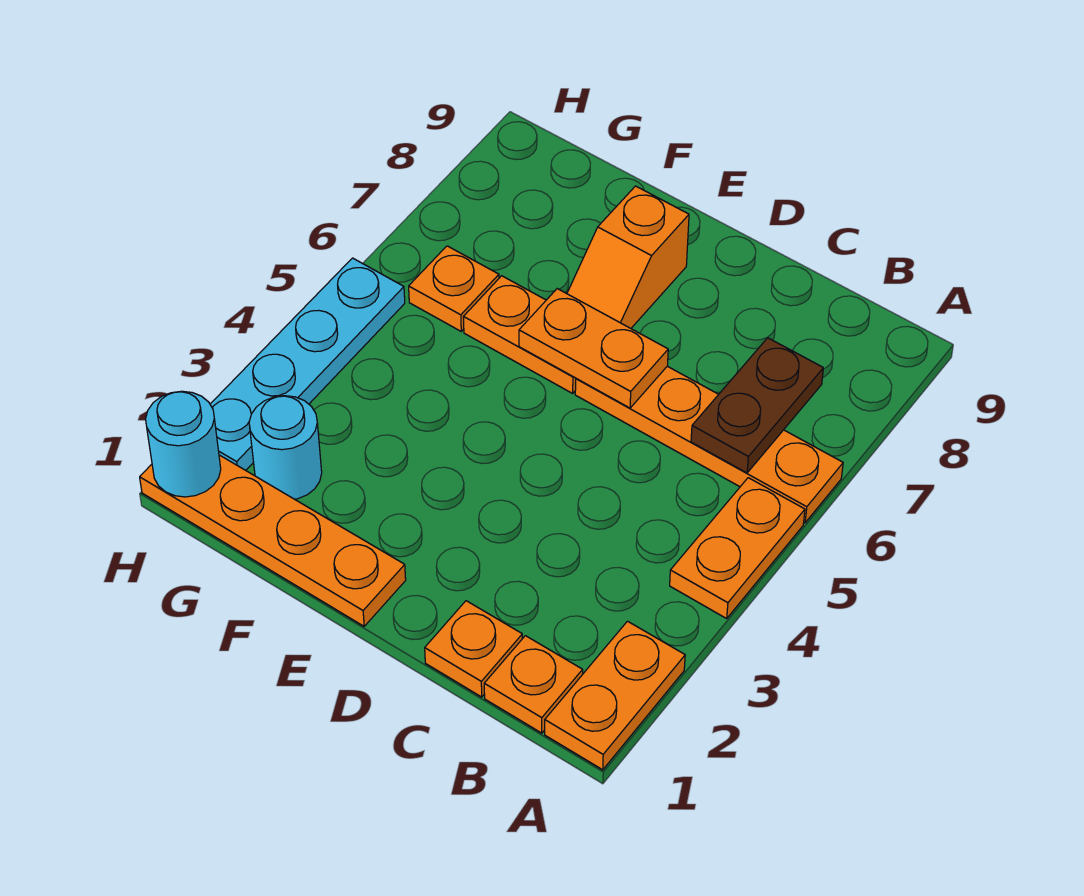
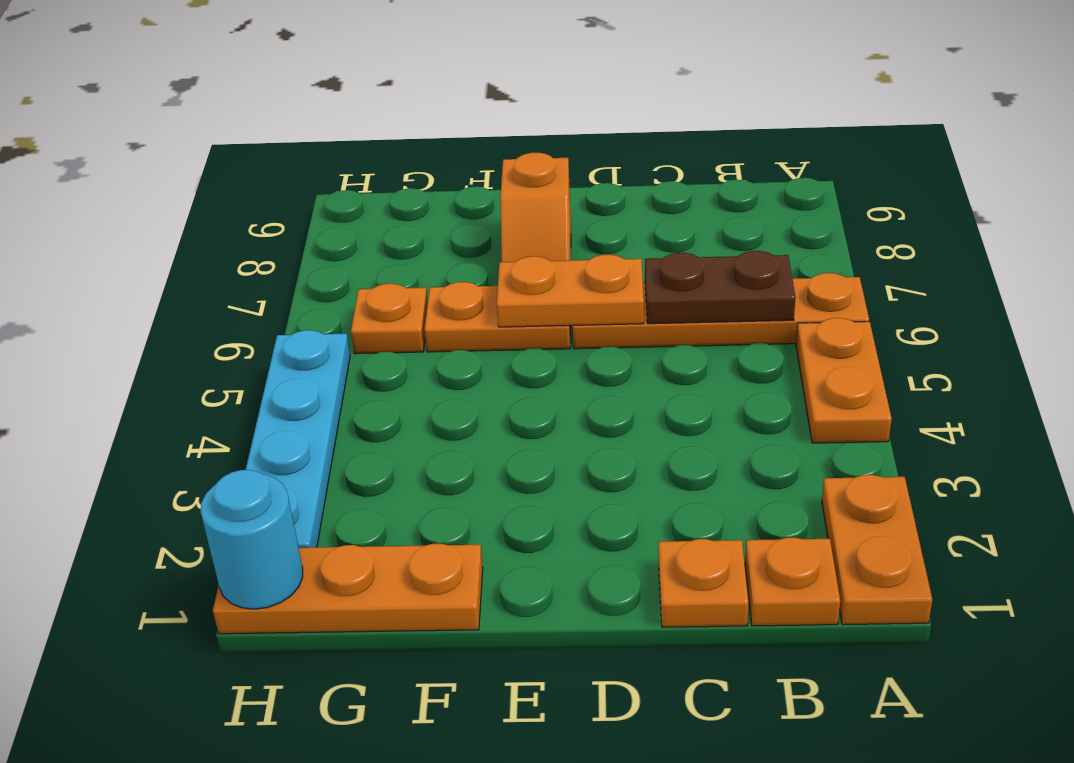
brown 1x2 plate [691,338,823,473] -> brown 1x2 plate turned to [645,251,795,324]
orange 1x4 plate [140,455,406,626] -> orange 1x3 plate [213,544,483,634]
cyan 1x1 round brick [249,396,322,499] -> none

